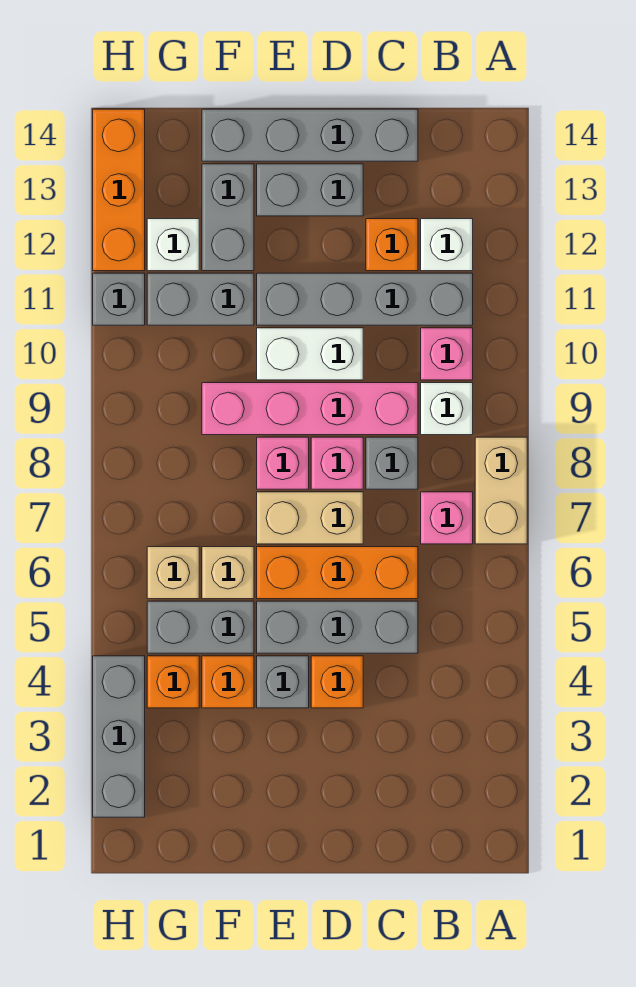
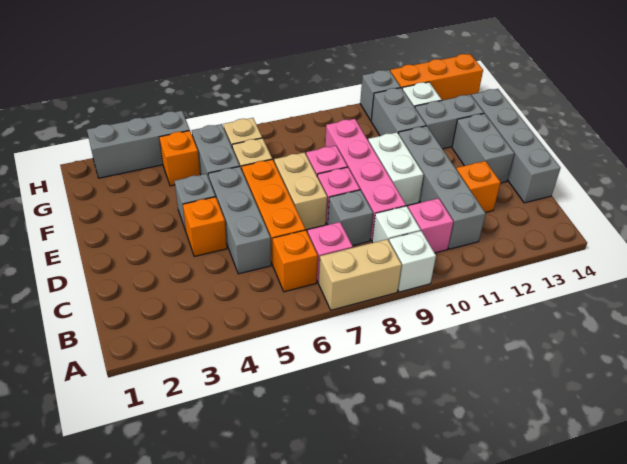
white 1x1 brick [421,219,473,271] -> white 1x1 brick moved to [389,231,436,292]
orange 1x1 brick [202,656,254,708] -> orange 1x1 brick moved to [273,230,318,292]

